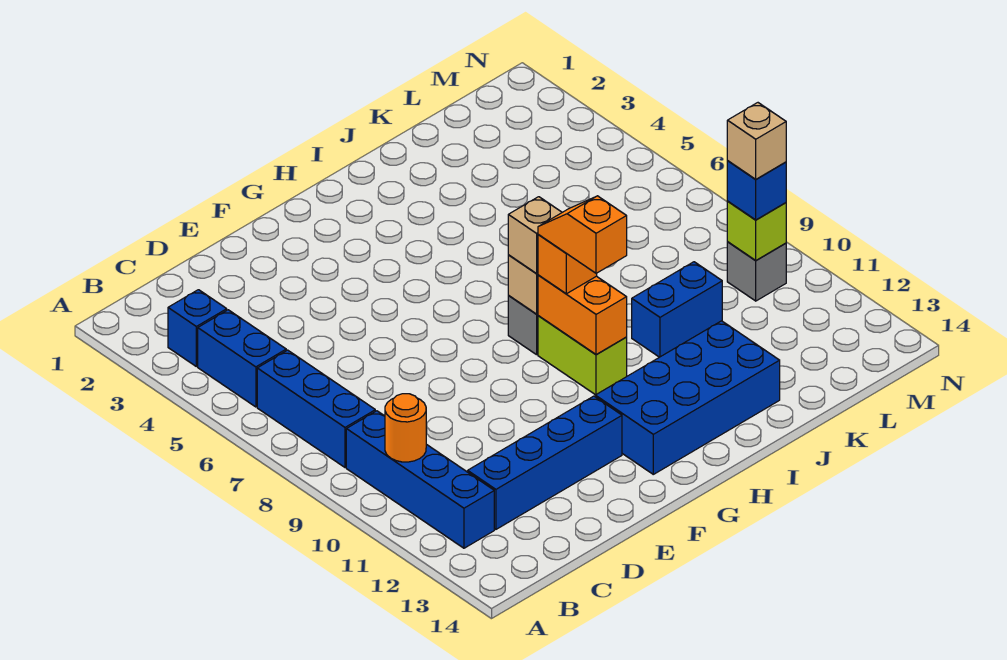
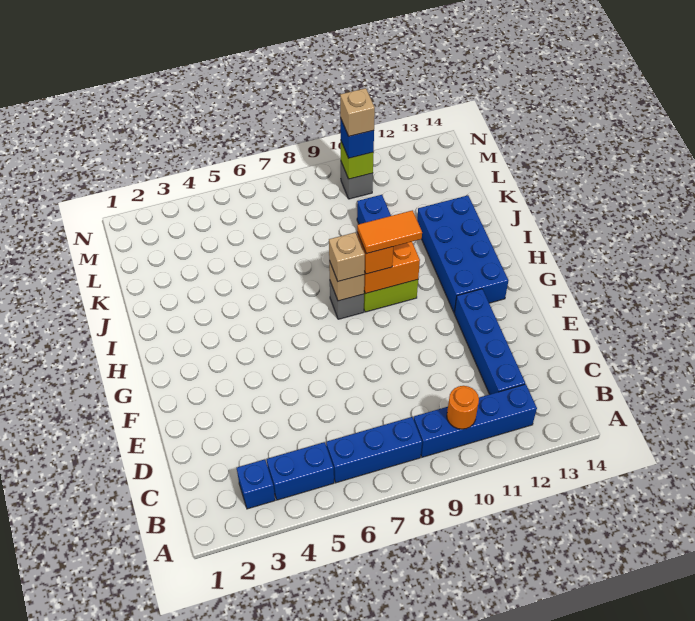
orange 1x2 slope [538,196,627,274] -> orange 1x2 tile [357,210,422,254]

